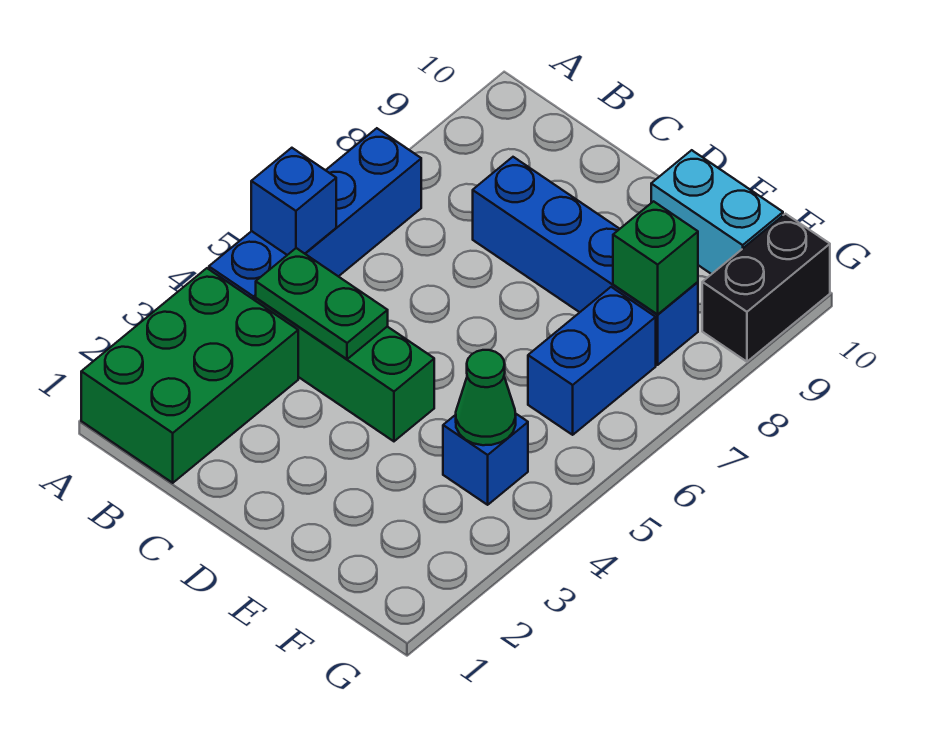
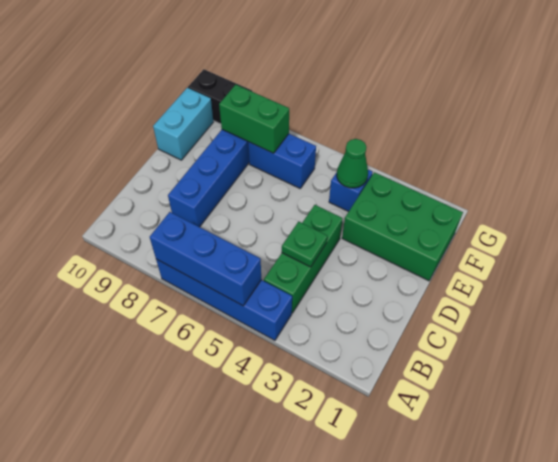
green 2x3 brick [81,268,298,483] -> green 2x3 brick moved to [342,172,463,281]
blue 1x1 brick [251,148,336,255] -> blue 1x3 brick [150,212,261,306]
green 1x2 plate [256,248,388,359] -> green 1x1 plate [282,221,327,267]
green 1x1 brick [613,201,698,314] -> green 1x2 brick [219,85,289,153]

